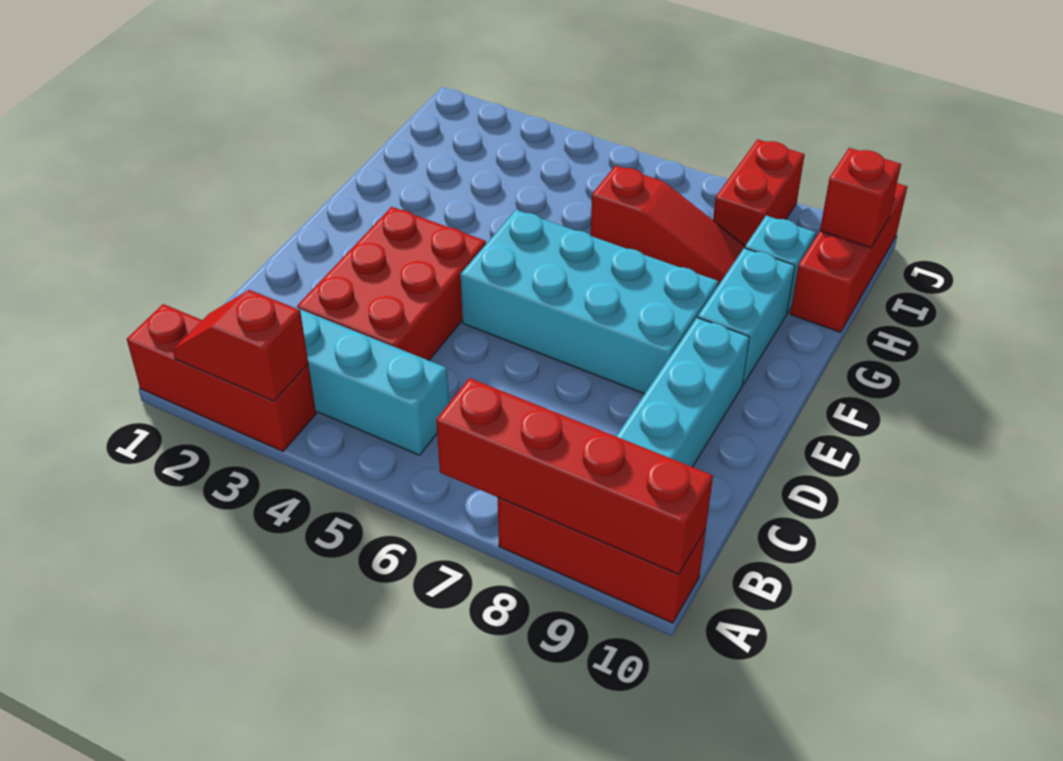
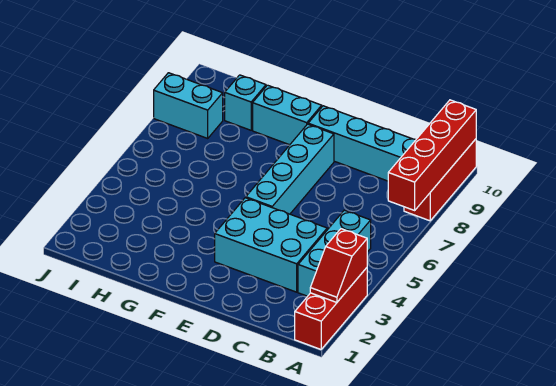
red 2x3 brick [297,207,486,360] -> cyan 2x3 brick [215,198,327,292]
cyan 2x4 brick [461,210,718,394] -> cyan 1x4 brick [246,124,334,214]
red 1x3 slope [591,165,745,285] -> none
red 1x3 brick [790,183,907,332] -> none
red 1x2 brick [713,139,805,246] -> cyan 1x2 brick [154,73,223,138]
red 1x1 brick [820,148,901,248] -> none

